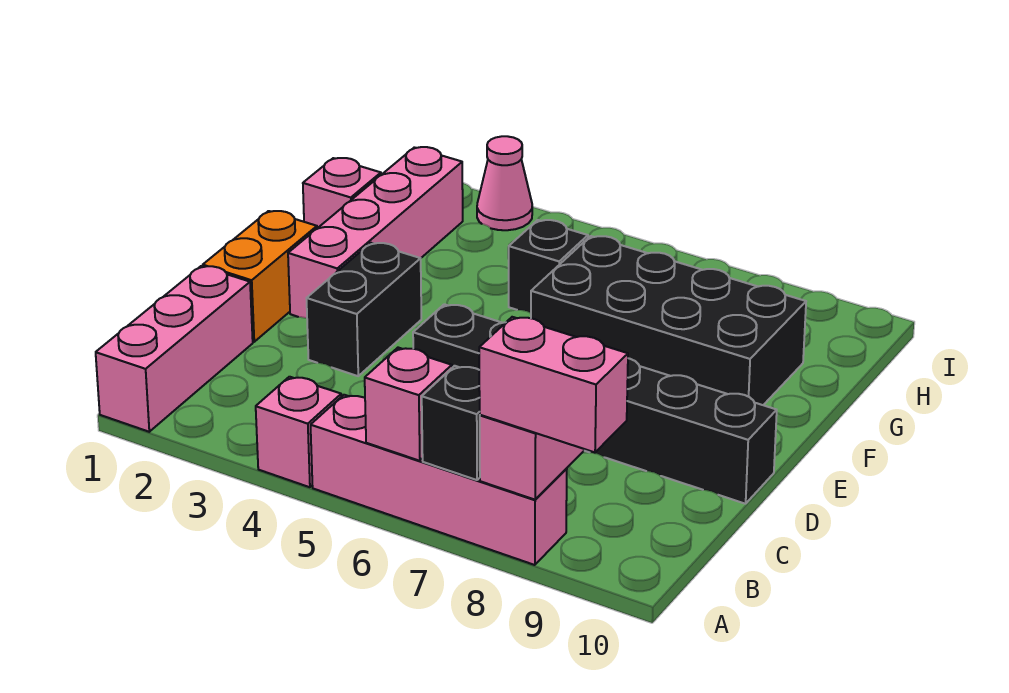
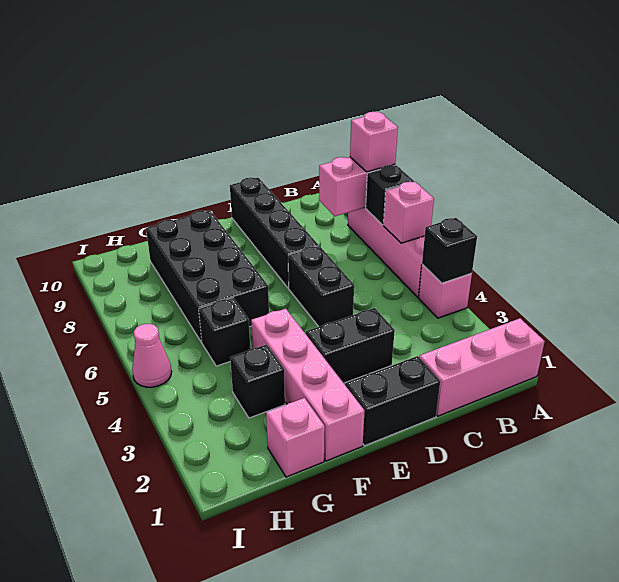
none -> black 1x1 brick [422,218,477,283]
pink 1x2 brick [479,317,628,452] -> pink 1x1 brick [350,112,398,172]
orange 1x2 brick [203,211,317,342] -> black 1x2 brick [345,356,440,446]
pink 1x4 brick [288,147,463,318] -> pink 1x4 brick turned to [251,309,365,461]
none -> black 1x1 brick [230,345,285,418]
pink 1x1 cone [477,136,532,230] -> pink 1x1 cone moved to [132,324,172,387]

